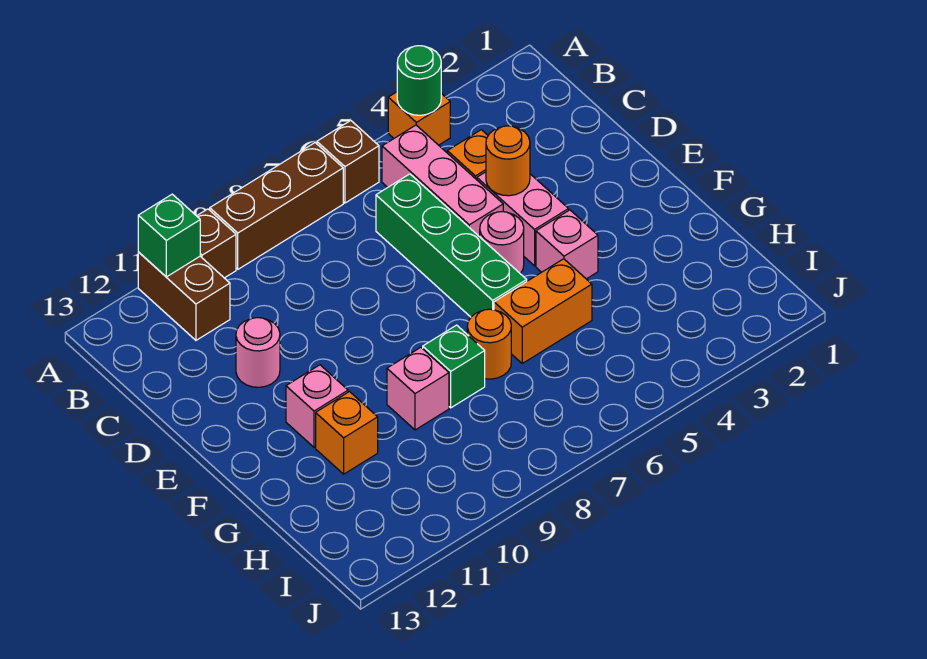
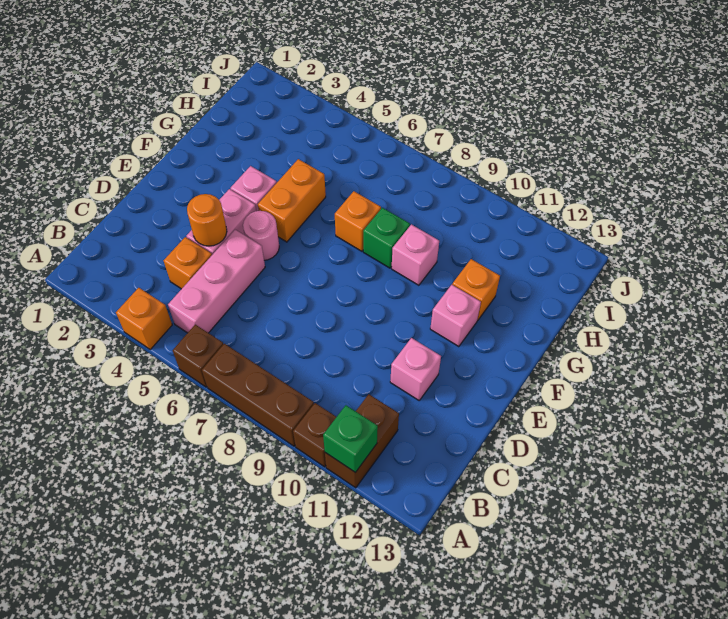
green 1x1 round brick [397,46,441,115] -> none
green 1x4 brick [376,174,527,317] -> none
pink 1x1 round brick [236,318,280,387] -> pink 1x1 brick [390,338,441,400]
orange 1x2 brick [494,259,592,363] -> orange 1x2 brick turned to [258,159,326,242]
orange 1x1 round brick [467,309,511,379] -> orange 1x1 brick [335,191,381,251]

